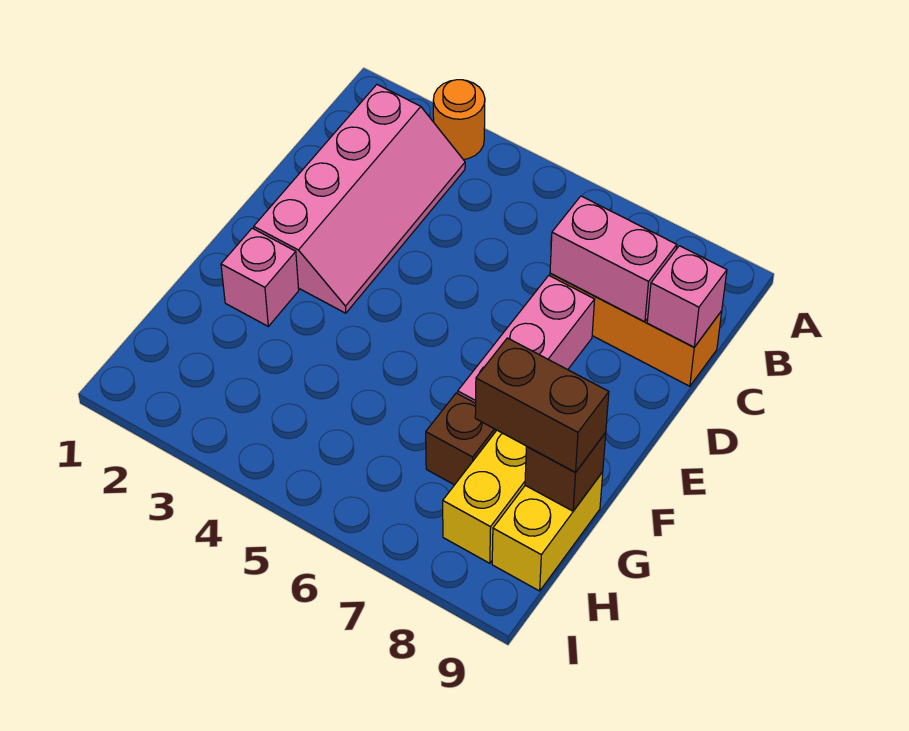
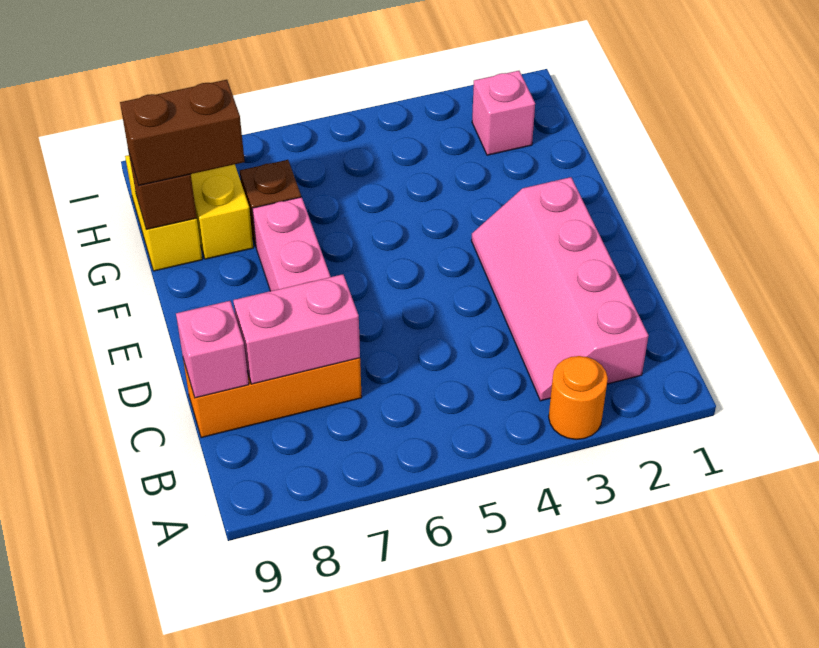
pink 1x1 brick [221,228,299,326] -> pink 1x1 brick moved to [472,71,535,155]

